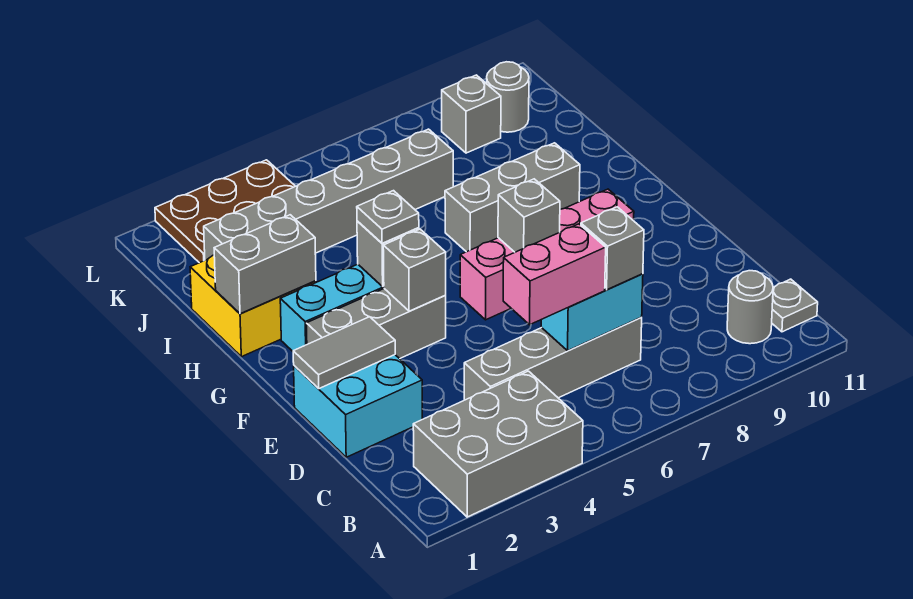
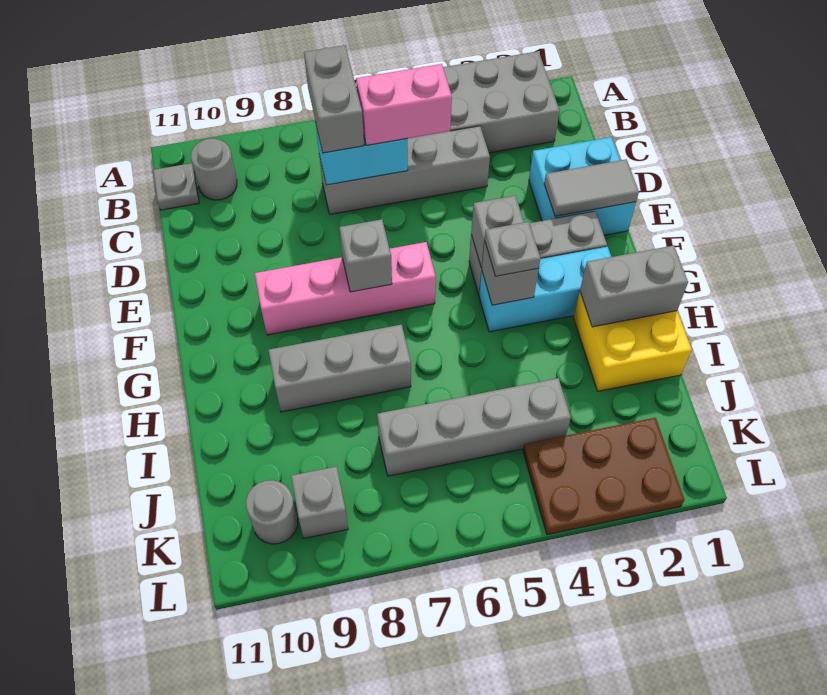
grey 1x1 brick [581,207,644,290] -> grey 1x2 brick [304,45,364,153]
grey 1x6 brick [204,129,453,260] -> grey 1x4 brick [377,378,571,476]

